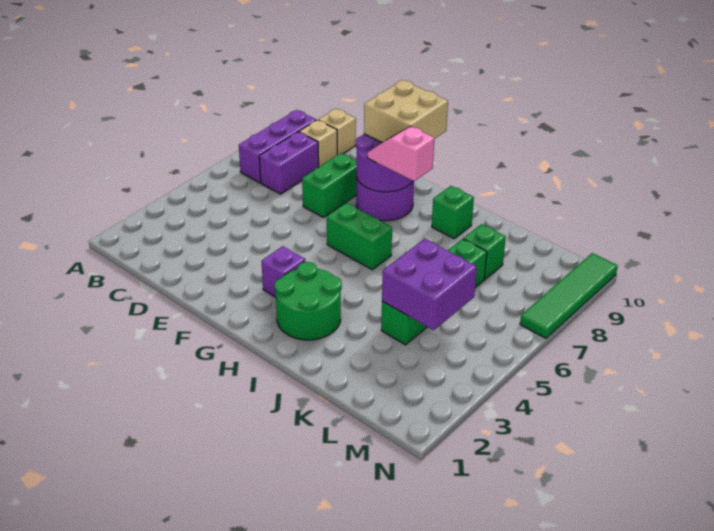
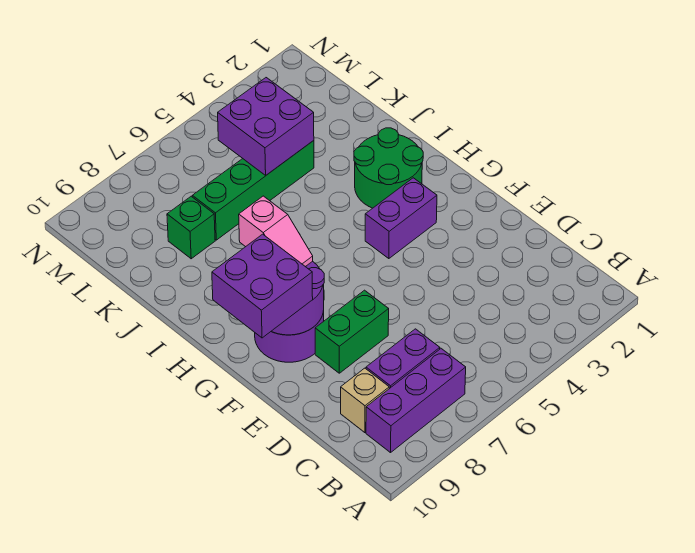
tan 1x1 brick [318,109,356,155] -> none
tan 2x2 brick [364,80,448,143] -> purple 2x2 brick [212,234,313,338]
purple 1x1 brick [261,246,305,297] -> purple 1x2 brick [365,178,437,259]
green 1x2 brick [327,203,392,270] -> none
green 1x1 brick [432,186,474,238] -> none
green 1x4 tile [520,253,618,338] -> none

